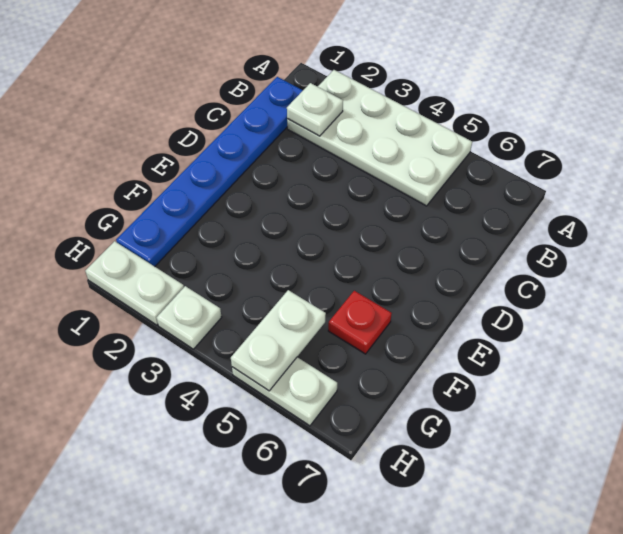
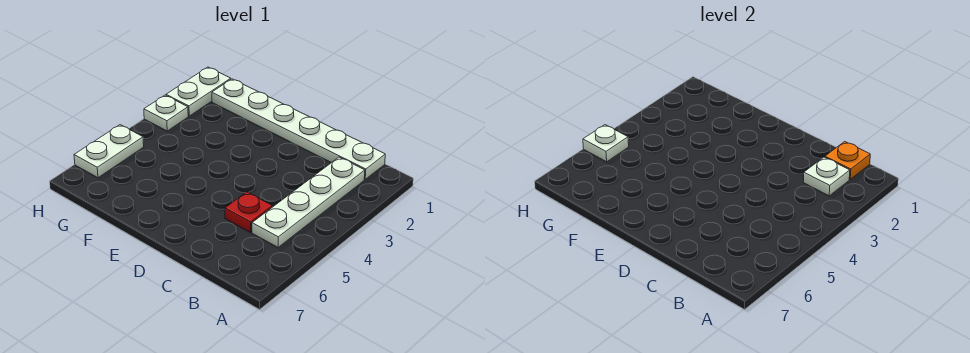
white 2x4 plate [287,70,472,206] -> white 1x4 plate [252,157,365,247]
blue 1x6 plate [116,77,303,266] -> white 1x6 plate [212,79,385,179]
none -> orange 1x1 plate [825,141,870,179]
red 1x1 plate [328,291,392,354] -> red 1x1 plate moved to [225,192,272,232]
white 1x2 plate [231,290,326,391] -> white 1x1 plate [583,125,629,162]

